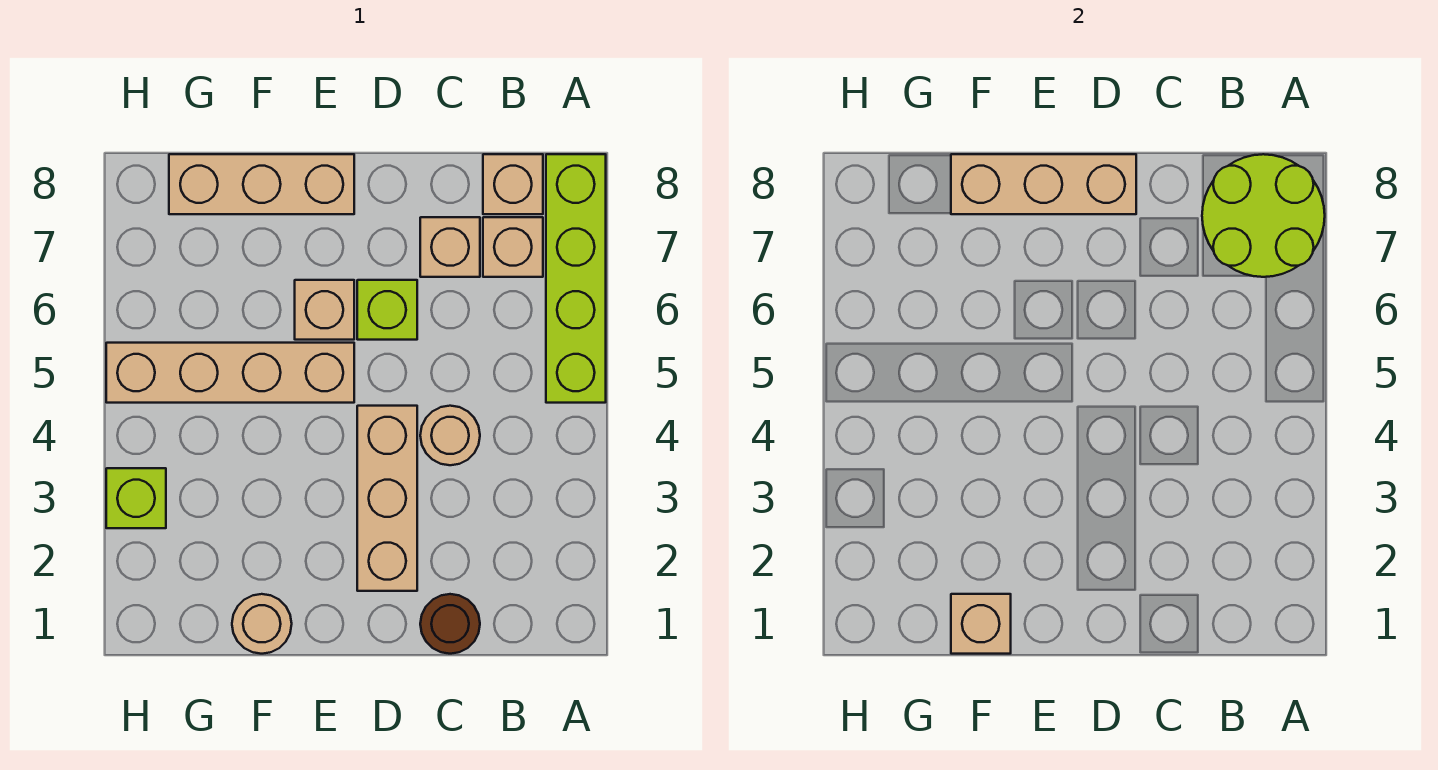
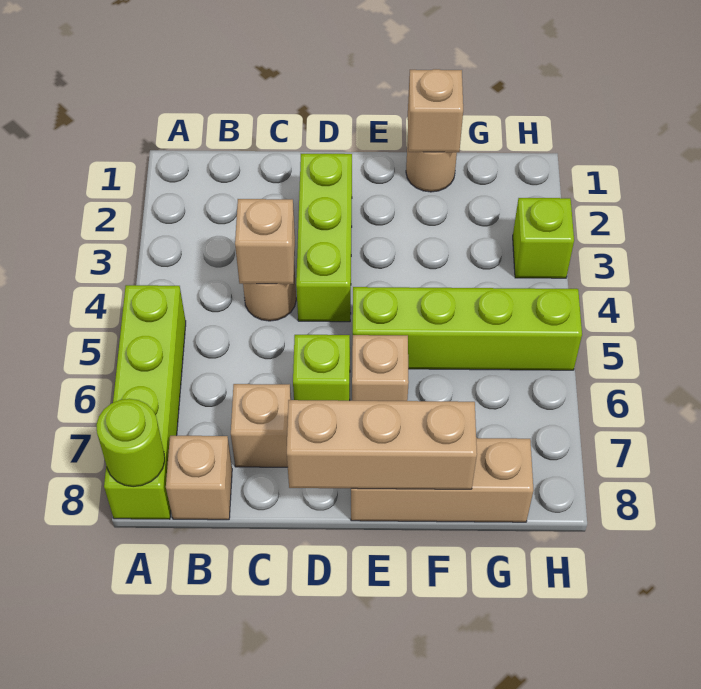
lime 2x2 round brick [1202,154,1325,277] -> lime 1x1 round brick [96,399,165,487]
tan 1x1 brick [483,217,543,277] -> tan 1x1 brick moved to [235,199,295,284]
brown 1x1 round brick [420,594,480,654] -> none
tan 1x3 brick [357,406,417,591] -> lime 1x3 brick [296,154,352,322]
tan 1x4 brick [106,343,354,403] -> lime 1x4 brick [353,287,582,370]

